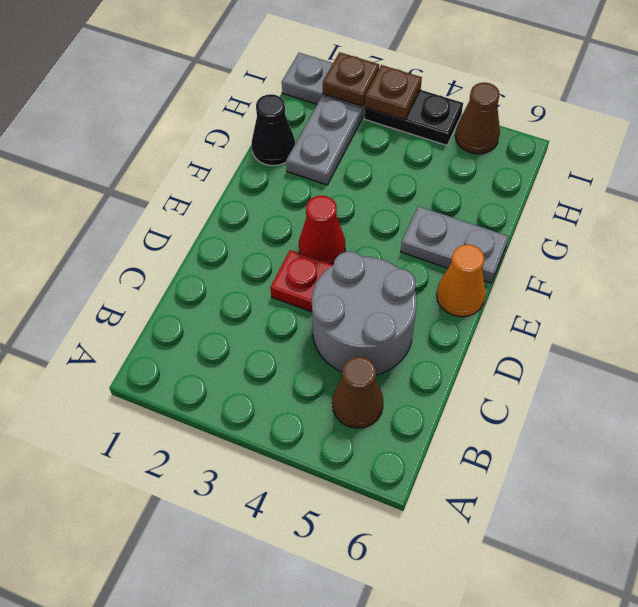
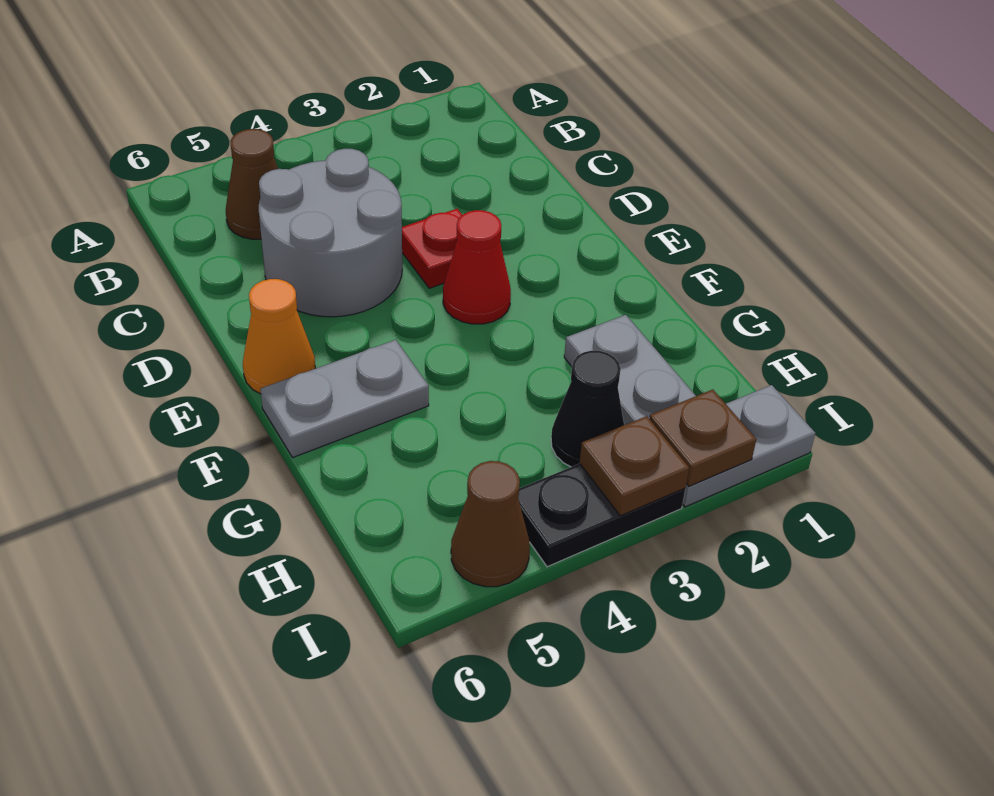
black 1x1 cone [252,94,295,166] -> black 1x1 cone moved to [551,351,624,467]

